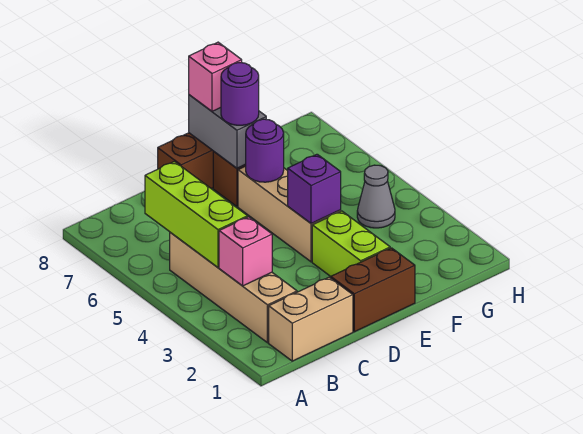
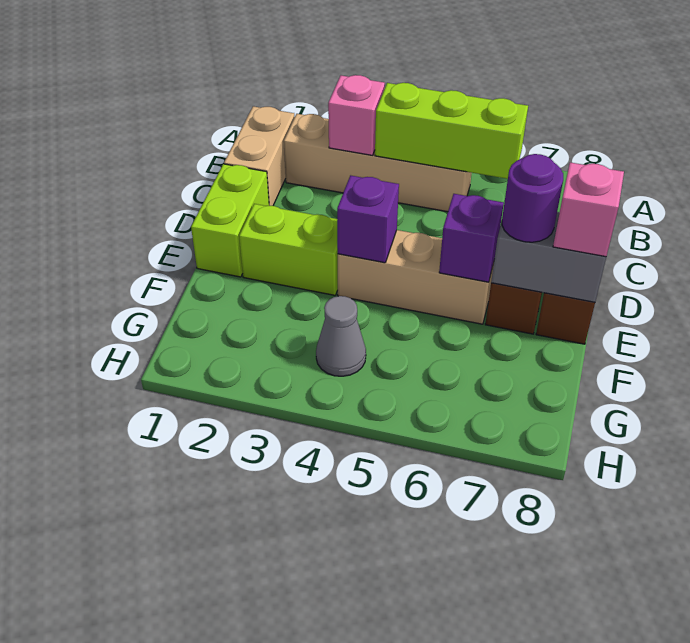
brown 1x2 brick [331,248,415,332] -> lime 1x2 brick [191,164,269,277]
purple 1x1 round brick [246,119,284,182] -> purple 1x1 brick [439,194,504,282]

